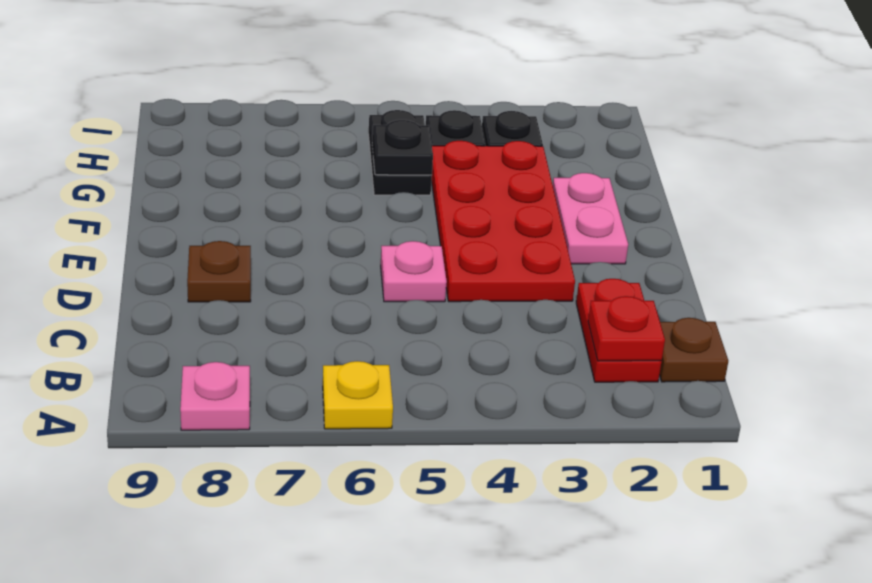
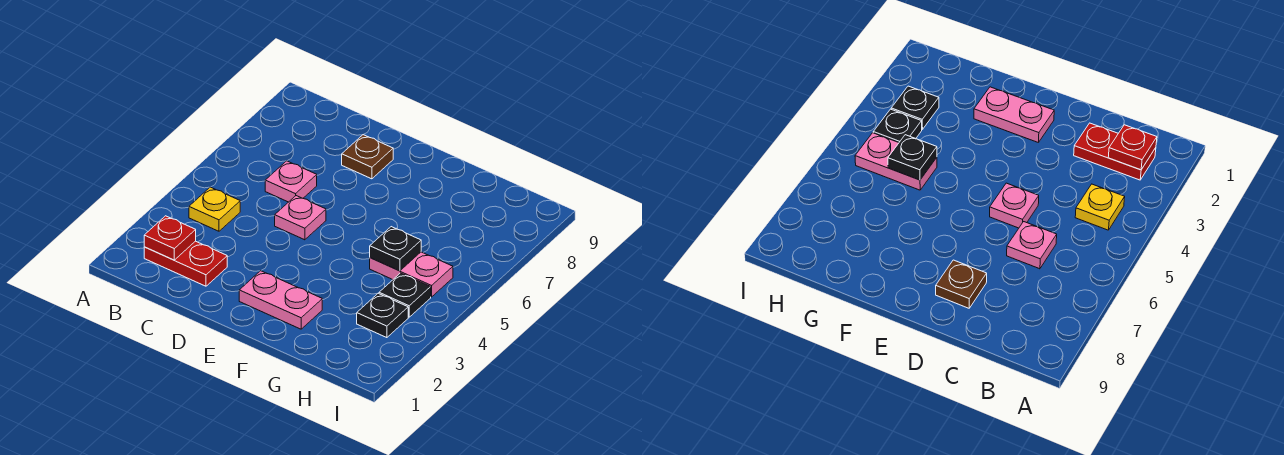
yellow 1x1 plate [323,361,393,429] -> yellow 1x1 plate moved to [189,187,240,231]
pink 1x1 plate [180,362,250,430] -> pink 1x1 plate moved to [265,161,317,202]
brown 1x1 plate [659,318,728,382] -> none
red 2x4 plate [432,141,575,302] -> none
black 1x2 plate [369,110,432,195] -> pink 1x2 plate [370,252,453,297]

